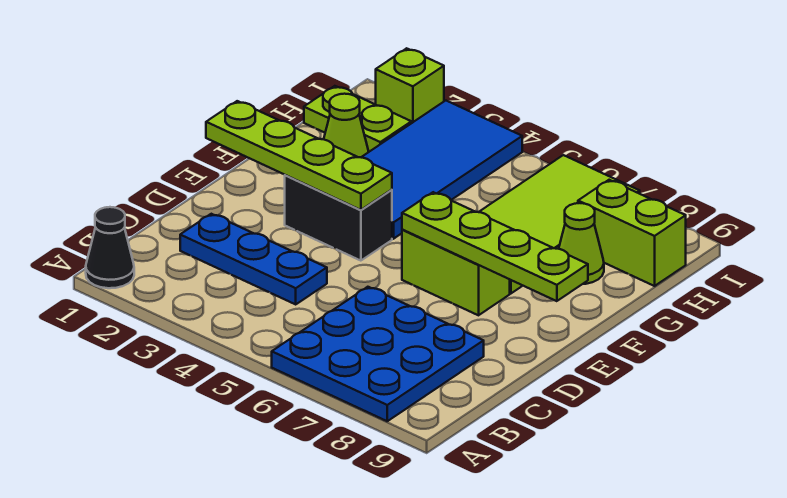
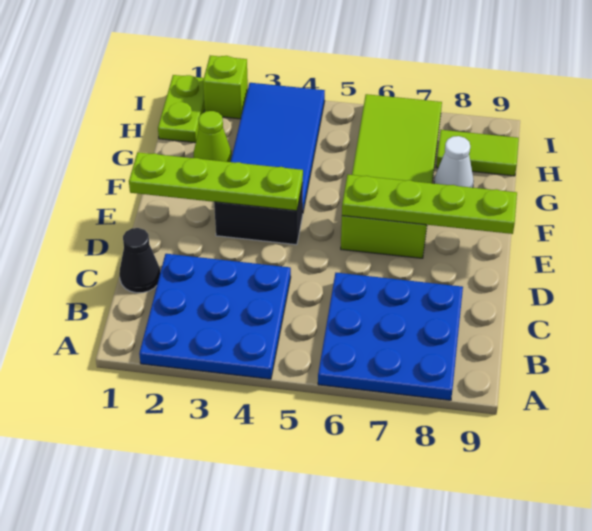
black 1x1 cone [86,207,134,288] -> black 1x1 cone moved to [119,228,160,293]
blue 1x3 plate [180,214,327,304] -> blue 3x3 plate [139,254,291,379]
lime 1x1 cone [559,203,604,284] -> white 1x1 cone [434,136,474,188]
lime 1x2 plate [304,86,411,152] -> lime 1x2 plate turned to [158,75,205,143]
lime 1x2 brick [578,180,686,286] -> lime 1x2 tile [436,130,519,176]

